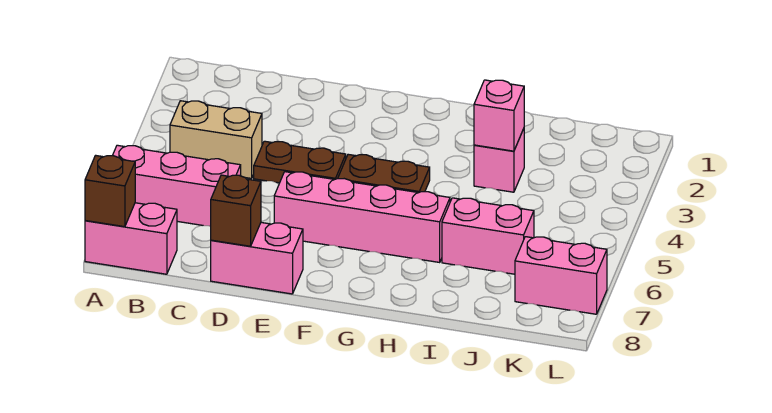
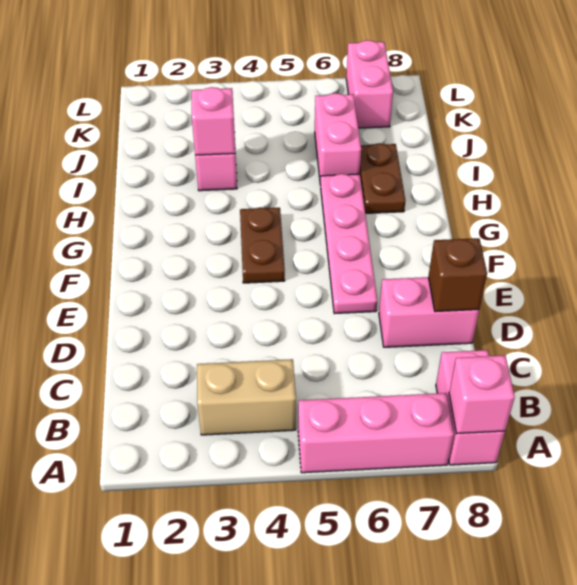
pink 1x3 brick [113,145,241,226] -> pink 1x3 brick turned to [298,393,454,473]
brown 1x1 brick [85,155,135,227] -> pink 1x1 brick [449,355,515,434]
tan 1x2 brick [170,101,262,178] -> tan 1x2 brick turned to [197,359,296,435]
brown 1x2 plate [254,141,346,183] -> brown 1x2 plate moved to [360,143,405,213]
pink 1x2 brick [211,223,303,294] -> pink 1x2 brick turned to [379,277,479,347]
pink 1x4 brick [274,172,450,262] -> pink 1x4 plate [321,174,377,314]

